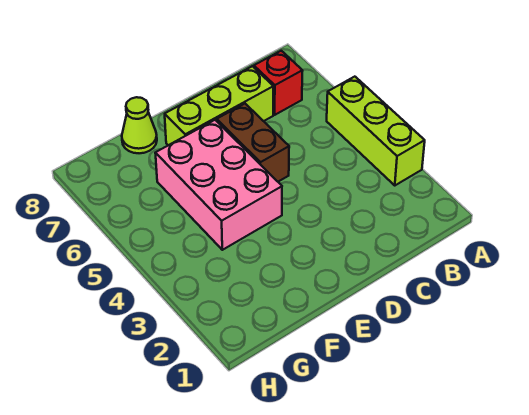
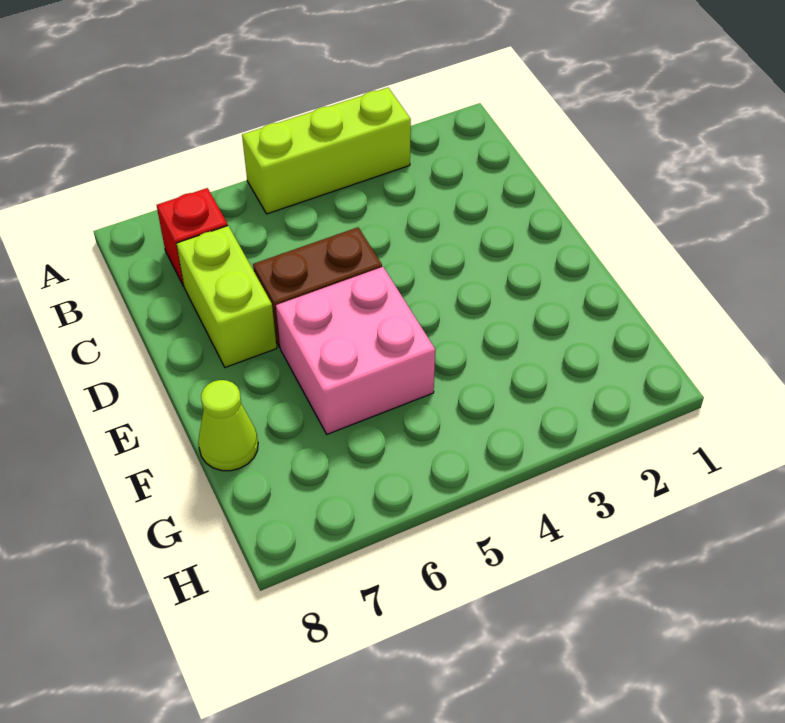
lime 1x3 brick [165,66,273,145] -> lime 1x2 brick [176,226,277,367]
pink 2x3 brick [155,120,282,250] -> pink 2x2 brick [276,267,435,434]

